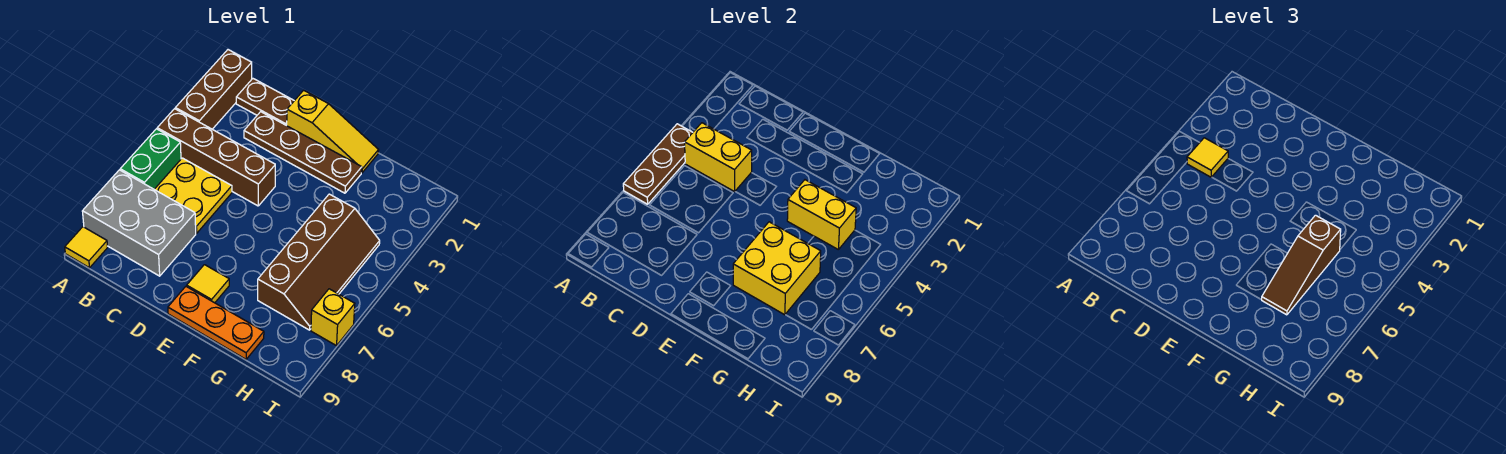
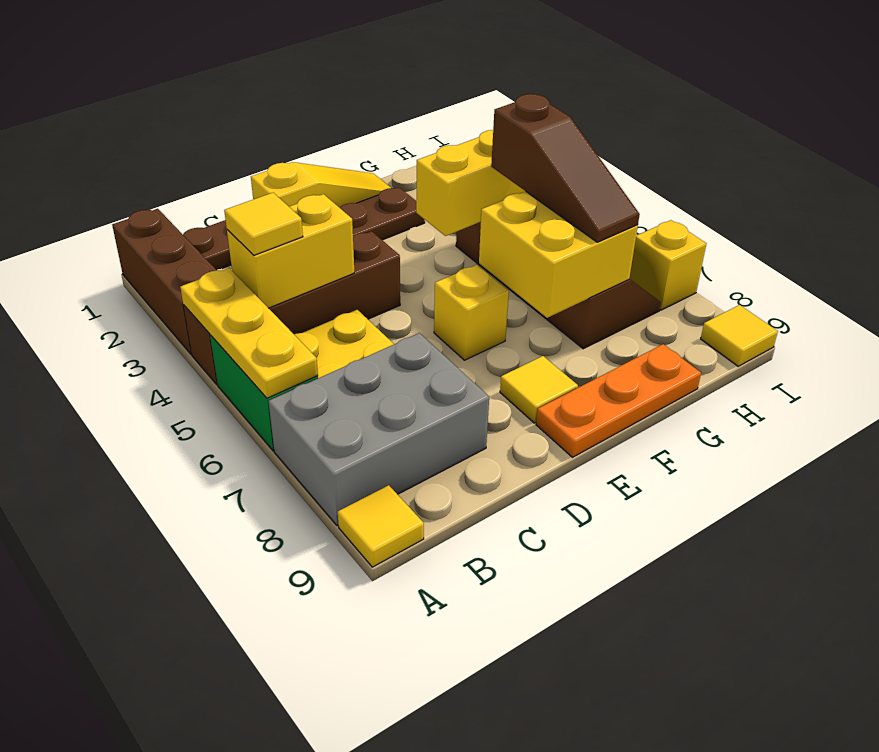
brown 1x3 plate [623,124,693,204] -> yellow 1x3 plate [180,268,318,398]
none -> yellow 1x1 brick [434,265,509,360]
none -> yellow 1x1 tile [701,305,778,366]

